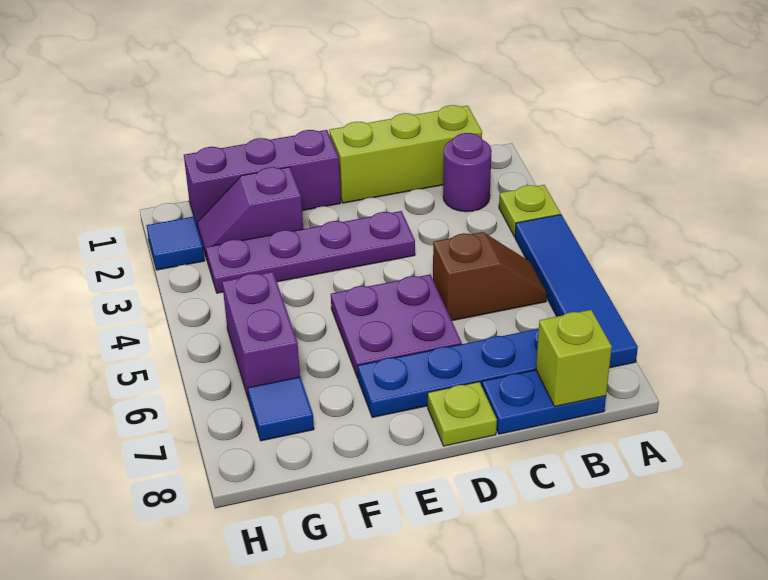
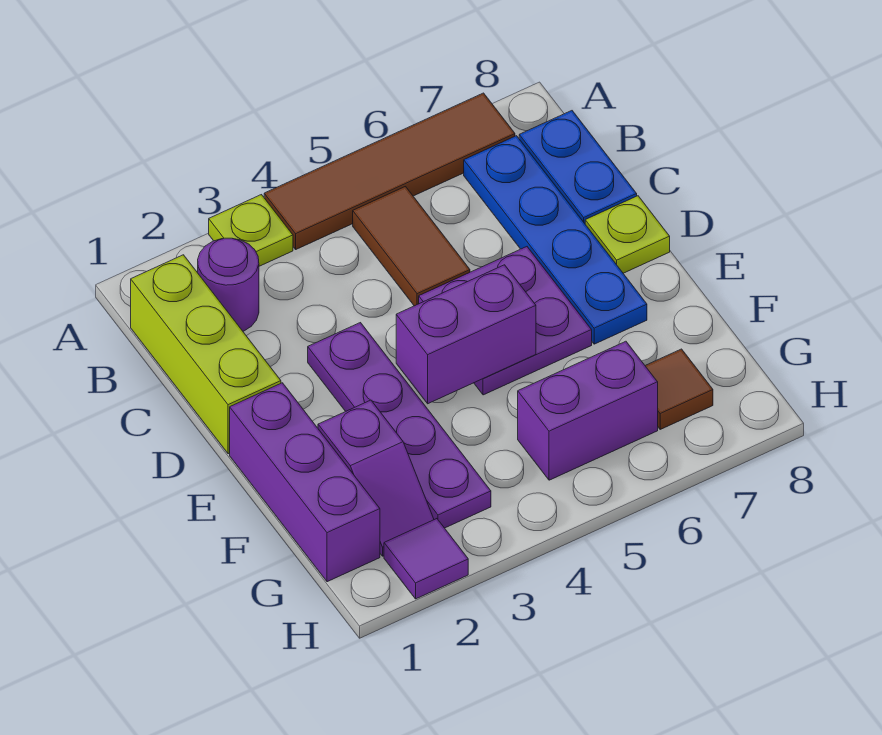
blue 1x4 tile [515,215,638,368] -> brown 1x4 tile [264,93,515,249]
brown 1x2 slope [433,232,547,321] -> brown 1x2 tile [353,187,470,306]
lime 1x1 brick [536,310,612,406] -> none
none -> purple 1x2 brick [396,265,536,404]
blue 1x1 tile [248,377,314,441] -> brown 1x1 tile [645,349,713,429]
blue 1x1 tile [146,217,205,270] -> purple 1x1 tile [384,519,468,599]

